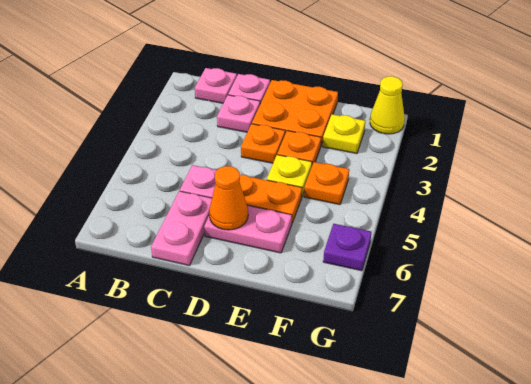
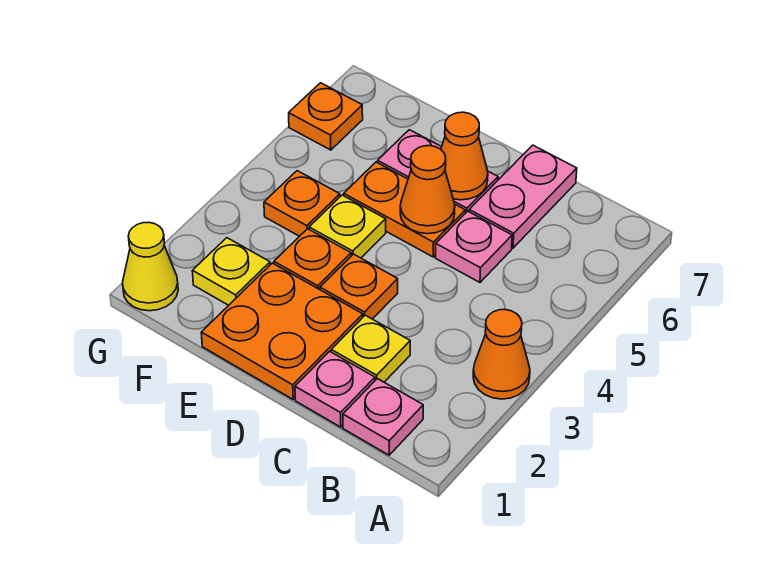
none -> orange 1x1 cone [473,310,530,399]
pink 1x1 plate [217,95,260,132] -> yellow 1x1 plate [331,315,410,382]
none -> orange 1x1 cone [400,146,455,234]
purple 1x1 plate [323,224,371,271] -> orange 1x1 plate [289,83,363,150]

